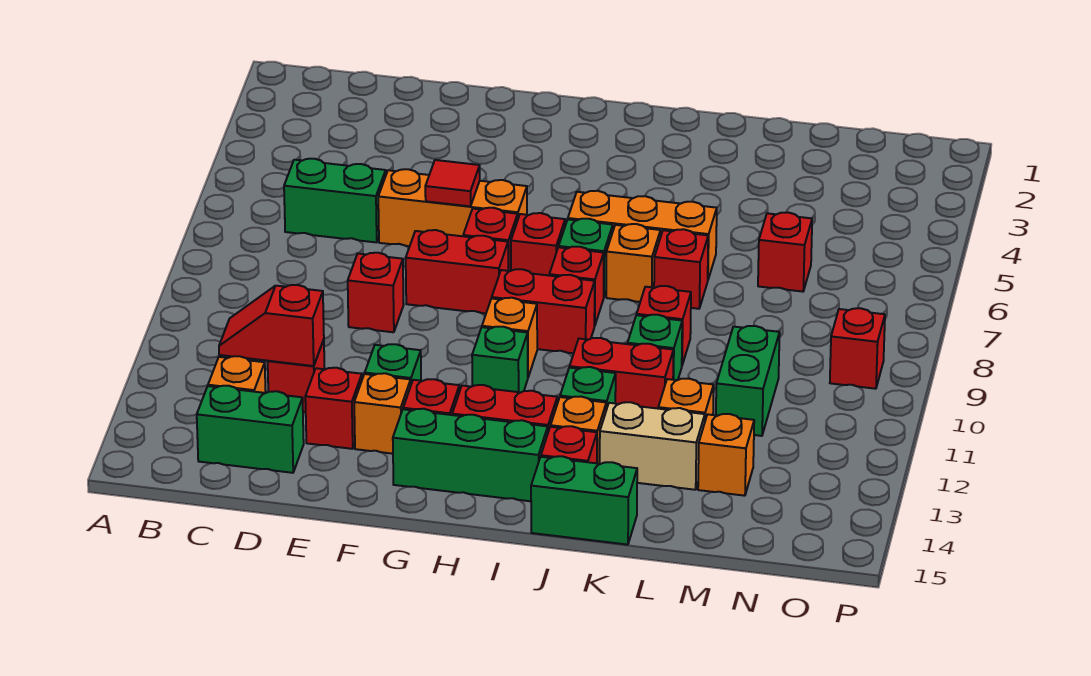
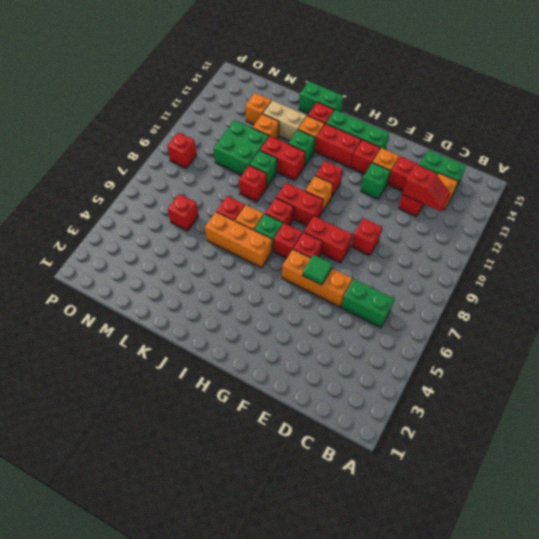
red 1x1 tile [425,160,480,206] -> green 1x1 tile [302,255,333,285]
green 1x1 brick [472,327,528,392] -> red 1x1 brick [315,161,343,197]
green 1x2 brick [716,326,780,436] -> green 2x2 brick [214,120,269,175]

